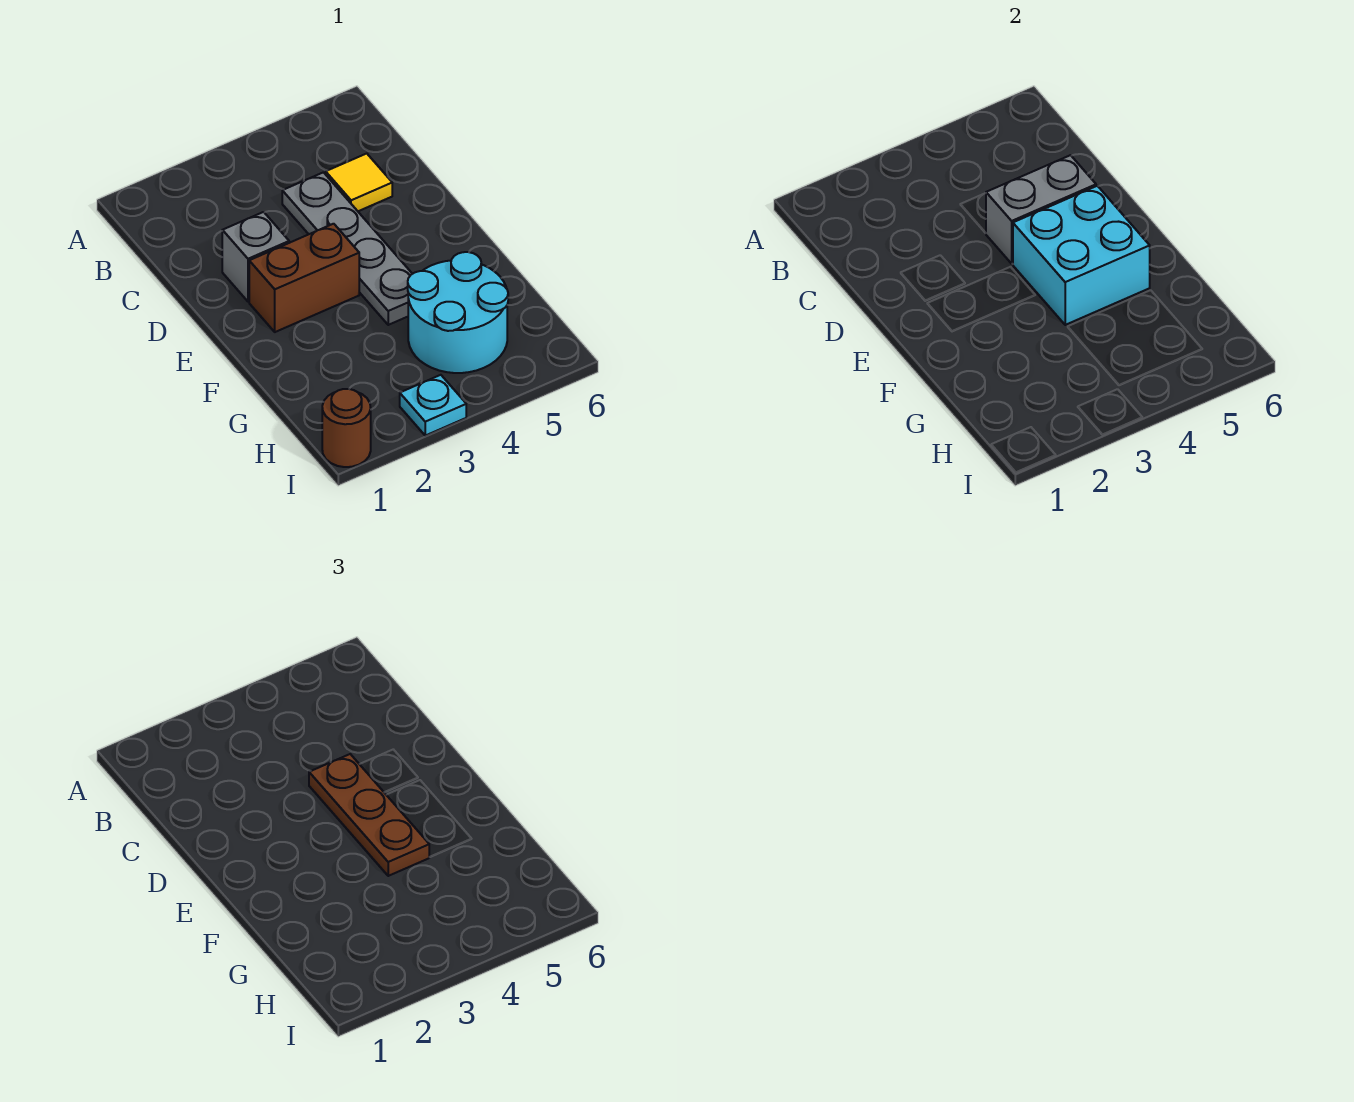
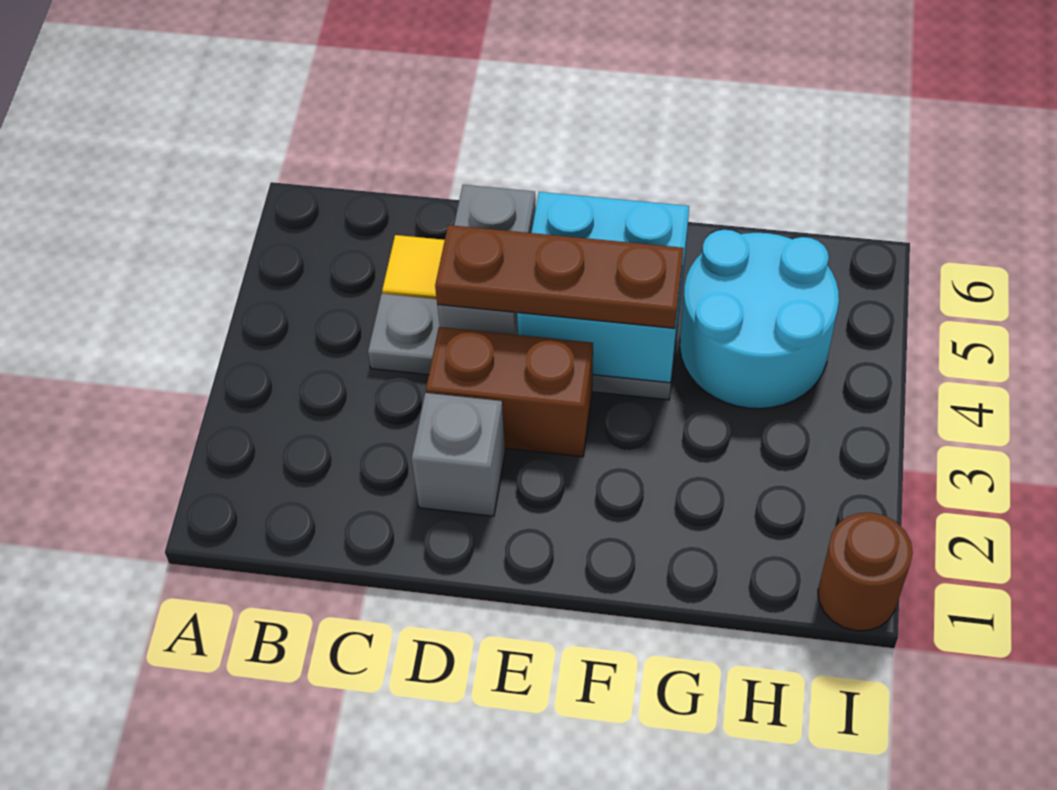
brown 1x2 brick [249,224,359,332] -> brown 1x2 brick turned to [426,327,593,457]
cyan 1x1 plate [400,375,466,436] -> none

